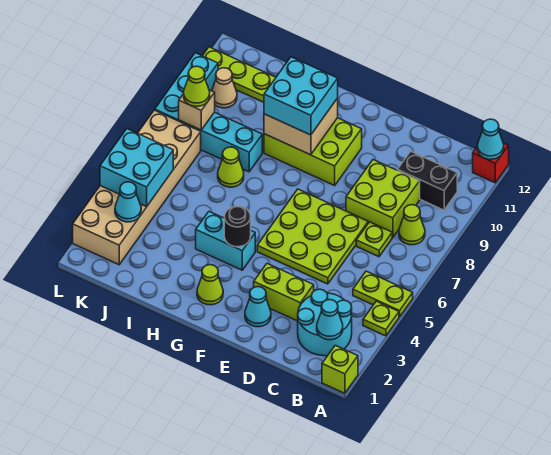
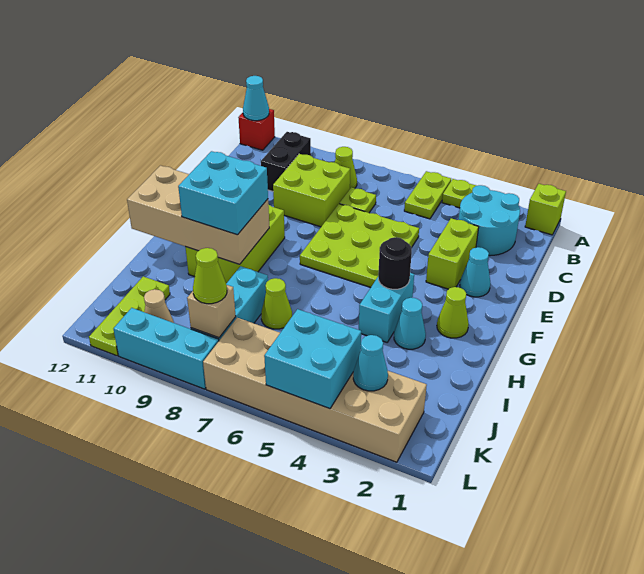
cyan 1x1 cone [317,300,343,340] -> cyan 1x1 cone moved to [394,298,426,349]
tan 2x2 brick [264,98,338,155] -> tan 2x4 brick [127,166,269,264]

